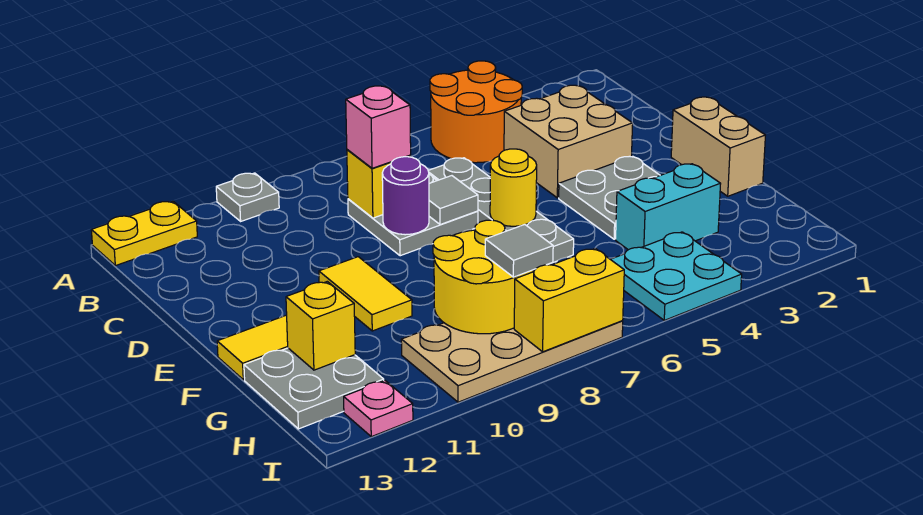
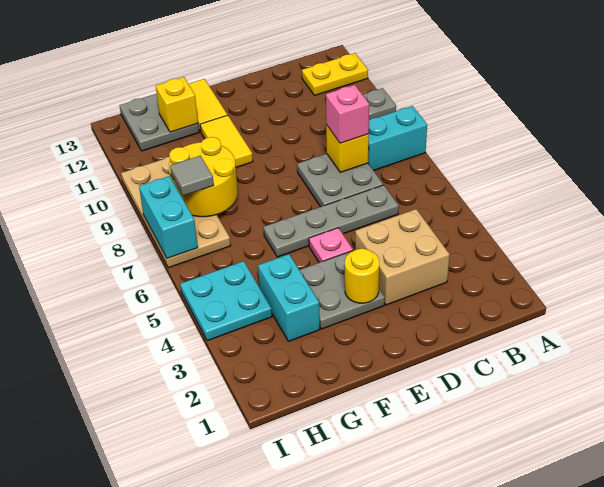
orange 2x2 round brick [430,61,522,163] -> none
none -> cyan 1x2 brick [368,106,427,171]
yellow 1x2 plate [91,201,197,266] -> yellow 1x2 plate turned to [302,53,368,96]
grey 1x1 tile [429,176,478,225] -> none
purple 1x1 round brick [382,157,429,235] -> none
tan 1x2 brick [671,97,765,196] -> none
yellow 1x1 round brick [490,149,537,226] -> yellow 1x1 round brick moved to [345,248,379,303]
yellow 1x2 tile [319,257,412,331] -> yellow 1x2 tile turned to [200,115,253,167]
yellow 1x2 brick [514,249,624,352] -> cyan 1x2 brick [139,176,198,258]
pink 1x1 plate [344,381,413,437] -> pink 1x1 plate moved to [309,228,353,263]

